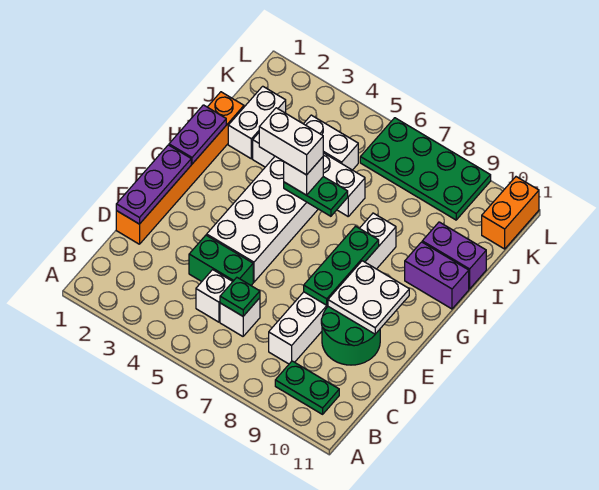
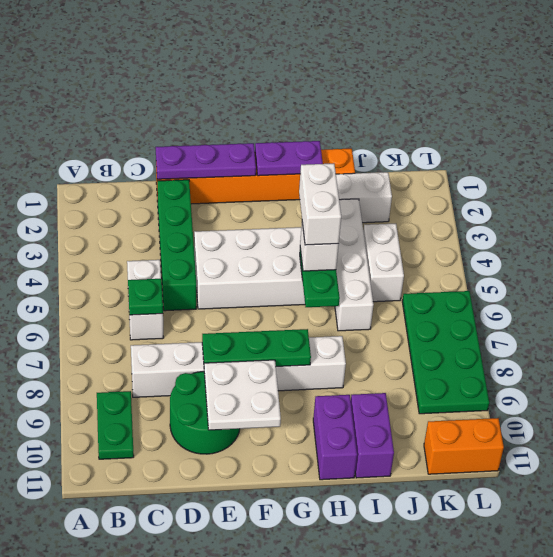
green 1x2 brick [189,235,253,285] -> green 1x4 brick [157,180,196,311]

